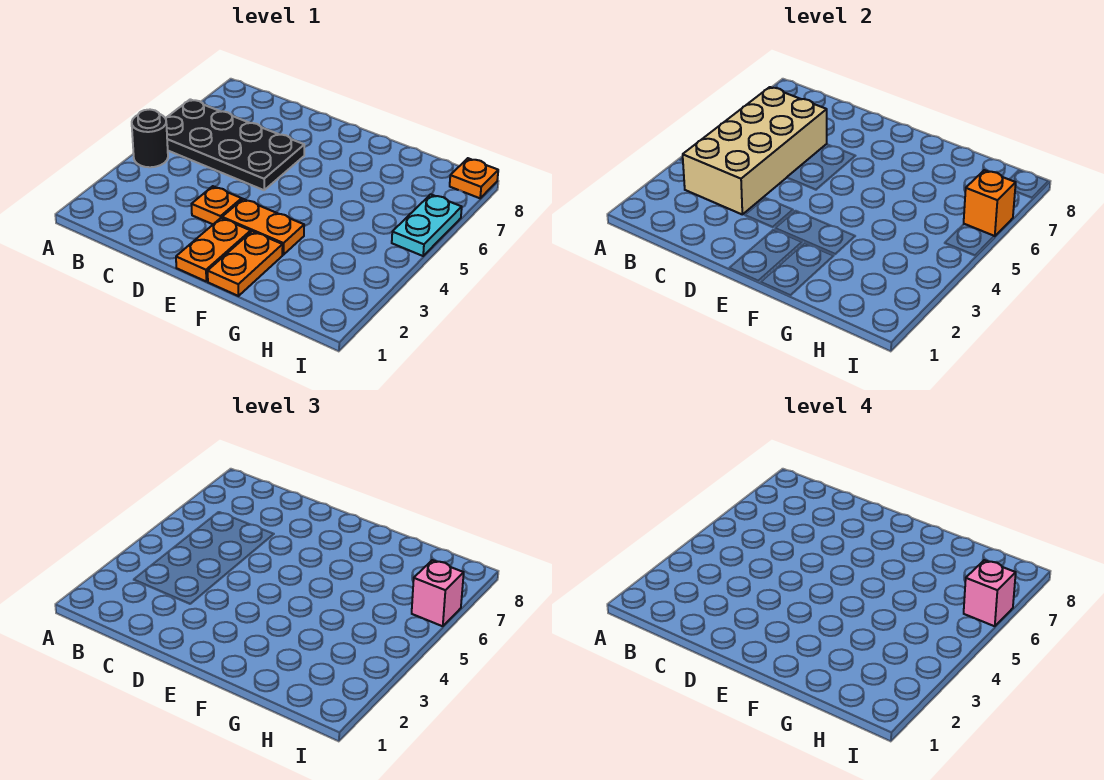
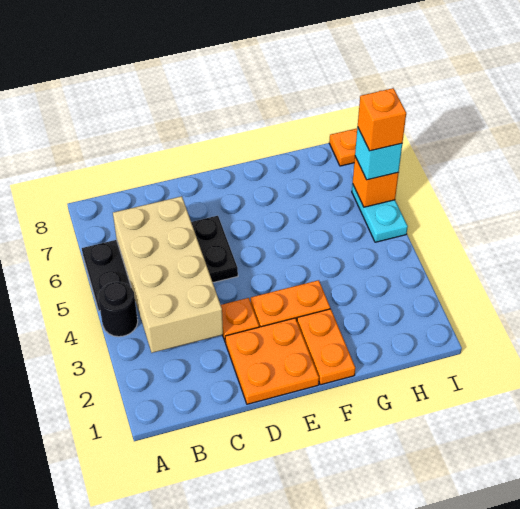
orange 1x2 plate [176,218,251,281] -> orange 2x2 plate [225,318,319,404]
pink 1x1 brick [412,560,464,626] -> cyan 1x1 brick [355,127,402,180]
pink 1x1 brick [964,560,1016,626] -> orange 1x1 brick [358,88,406,151]

